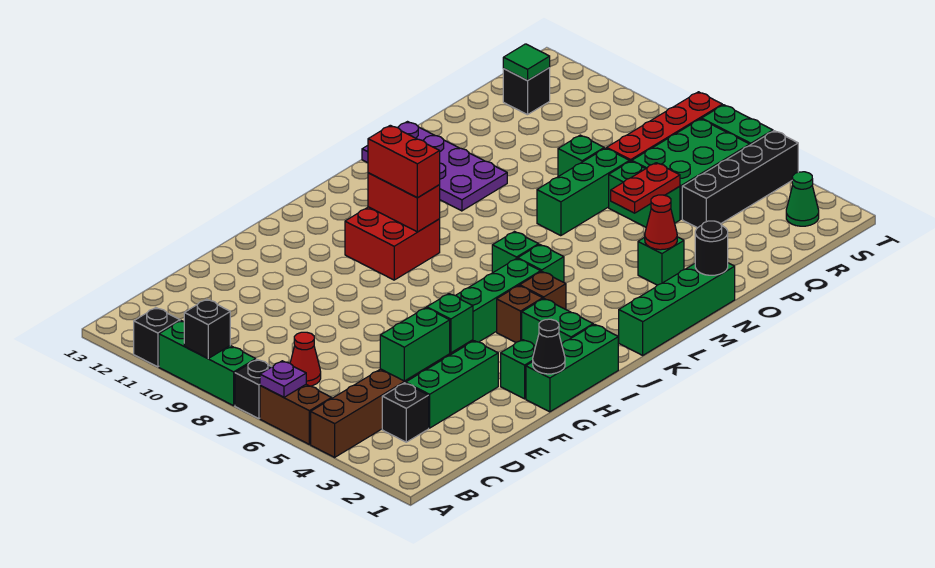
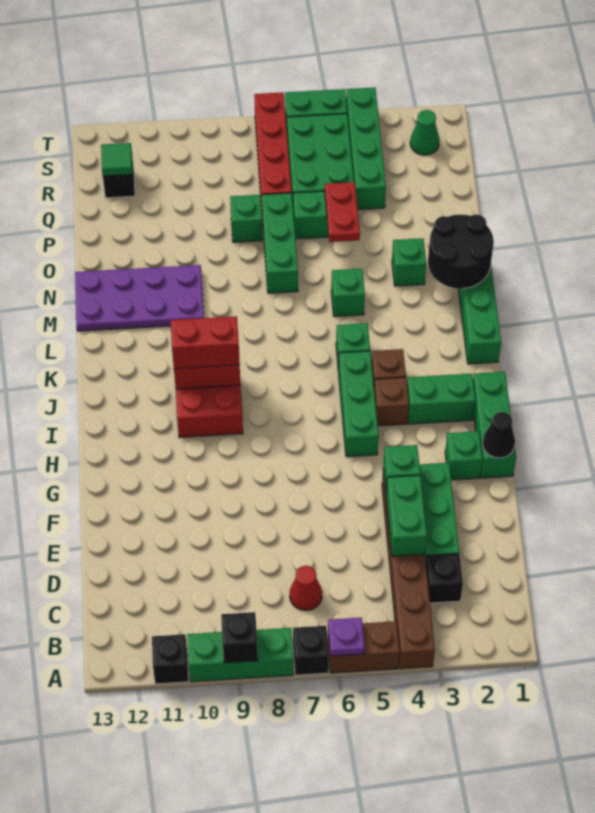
green 1x1 brick [492,232,539,273] -> green 1x1 brick moved to [331,269,365,317]
black 1x1 round brick [695,221,728,275] -> black 2x2 round brick [428,214,494,289]
red 1x1 cone [645,195,677,250] -> none
black 1x4 brick [682,131,798,228] -> green 1x4 brick [346,88,386,210]

